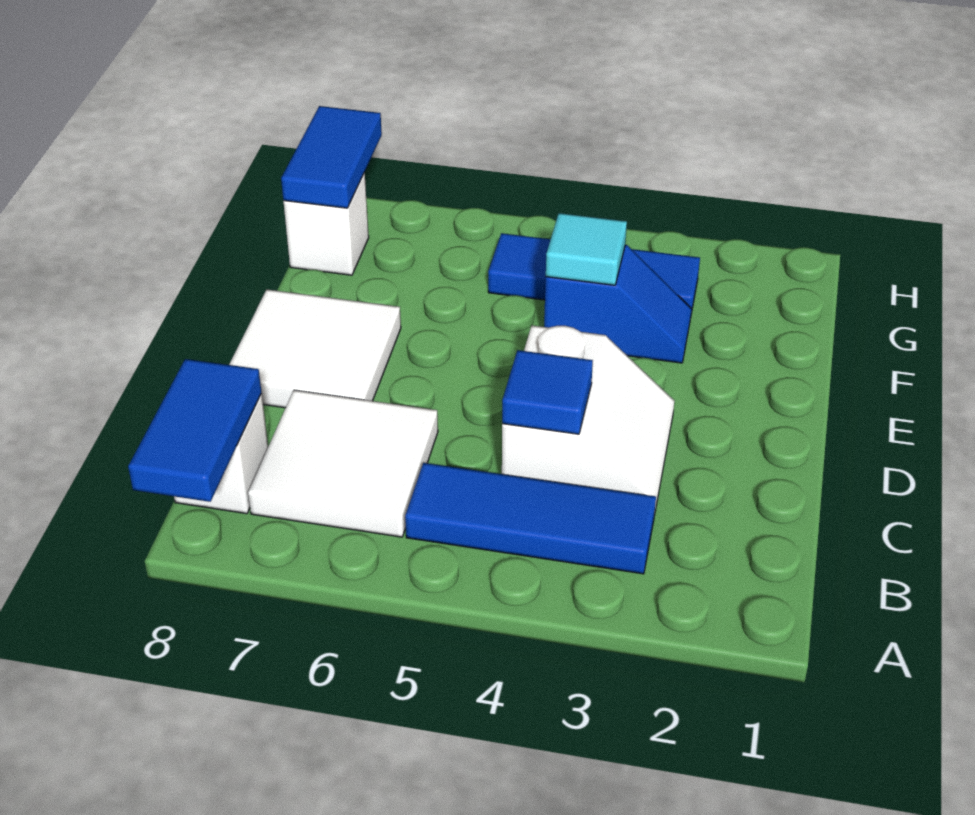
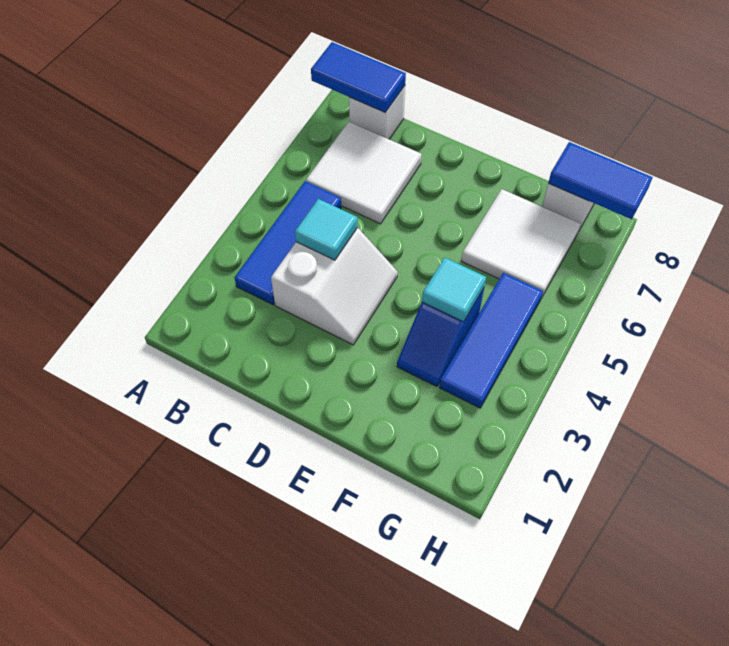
white 2x2 slope [502,325,674,515] -> white 2x2 slope turned to [271,228,398,345]
blue 1x1 tile [502,350,593,434] -> cyan 1x1 tile [295,199,358,260]
white 2x2 tile [229,290,401,408] -> white 2x2 tile moved to [461,189,581,298]

